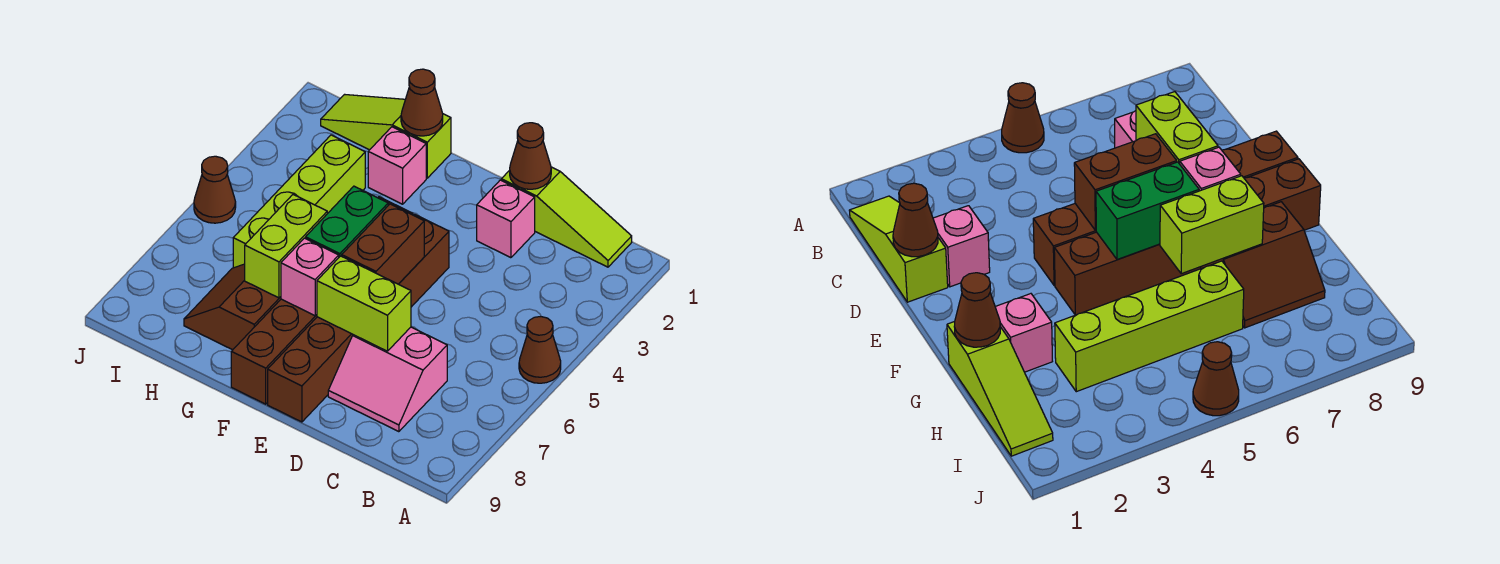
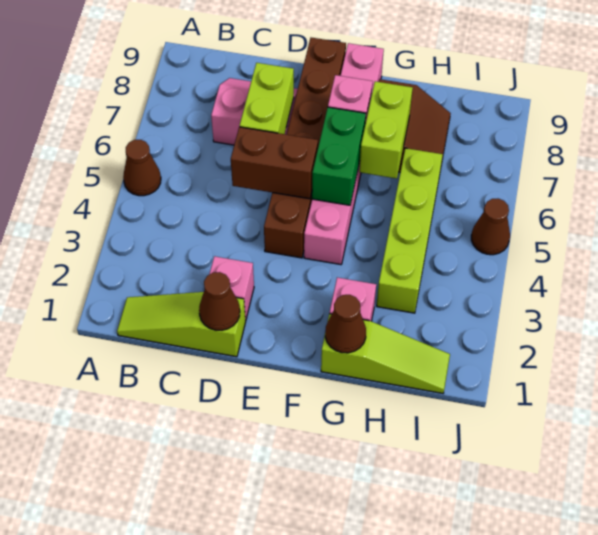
lime 1x2 brick [317,256,411,351] -> lime 1x2 brick turned to [240,63,294,134]
brown 1x2 brick [342,204,424,284] -> brown 1x2 brick turned to [231,127,318,199]
brown 1x6 brick [231,197,413,404] -> pink 1x6 brick [304,43,384,265]

